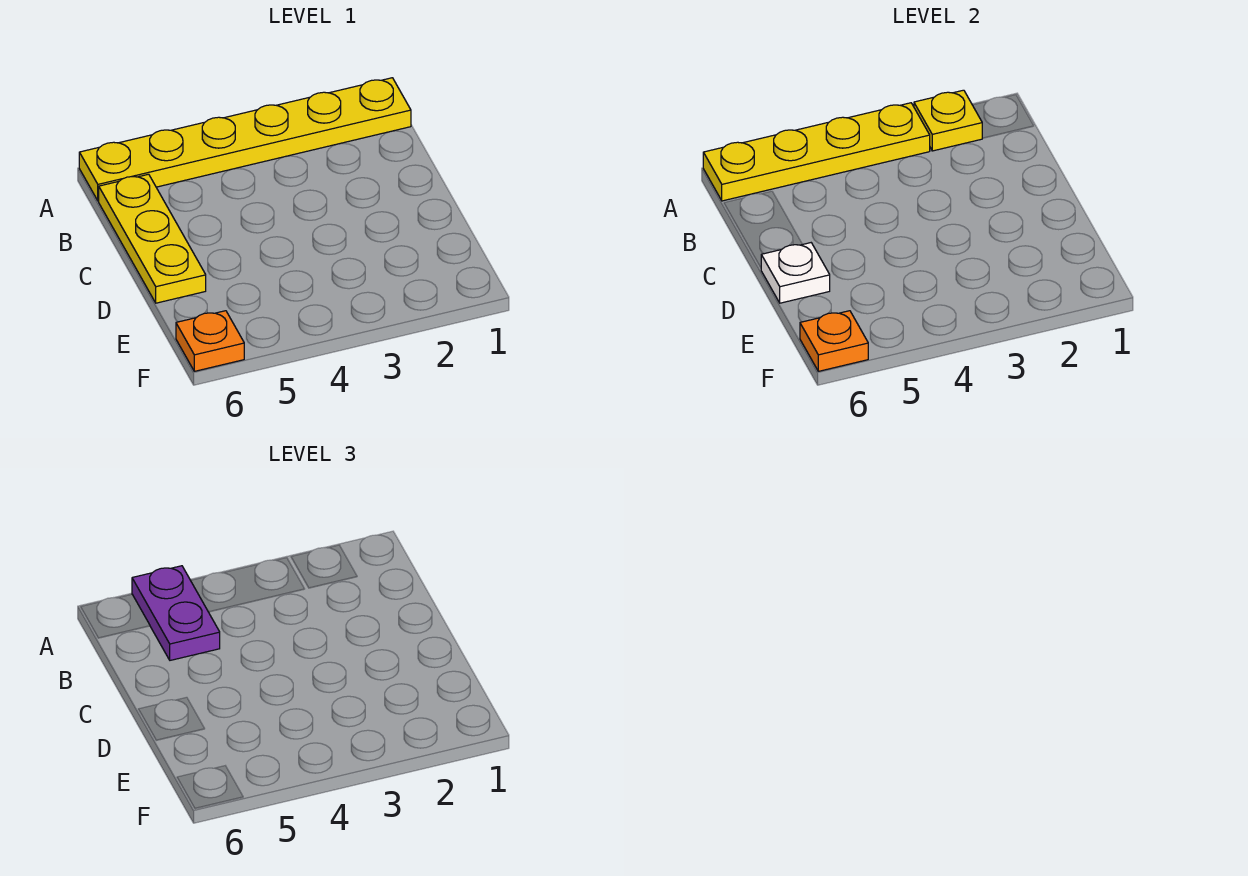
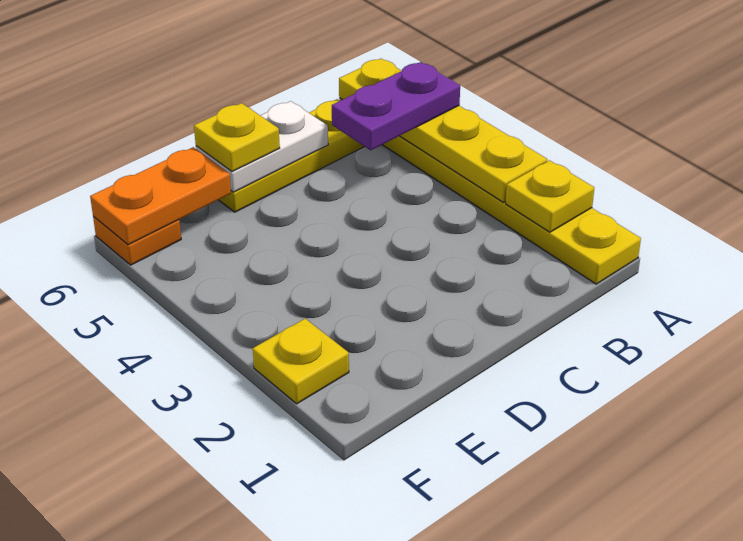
white 1x1 plate [761,243,830,303] -> white 1x2 plate [196,101,328,192]
none -> yellow 1x1 plate [194,103,280,172]
none -> yellow 1x1 plate [253,319,349,404]
orange 1x1 plate [800,311,868,371] -> orange 1x2 plate [90,147,231,245]

